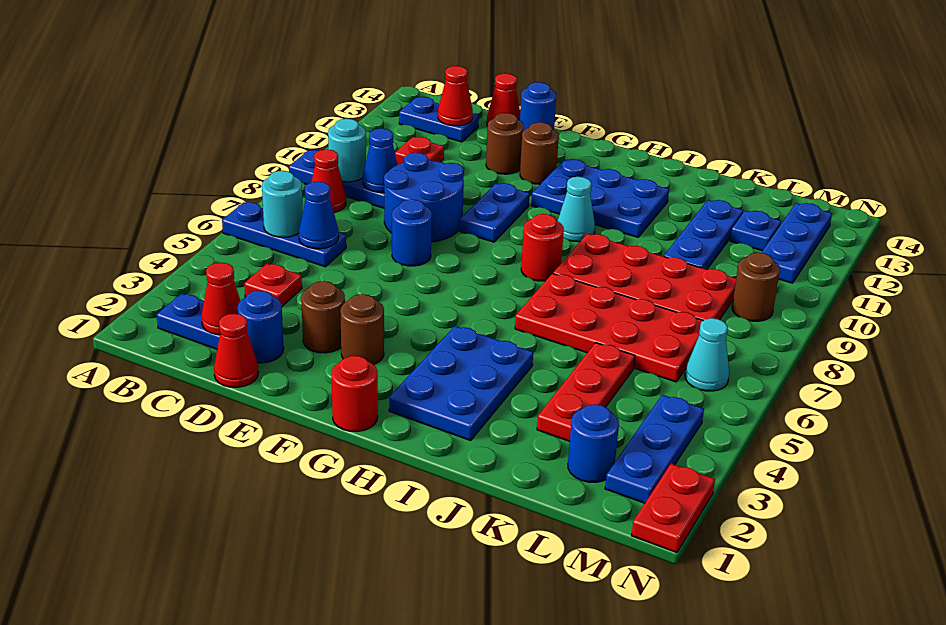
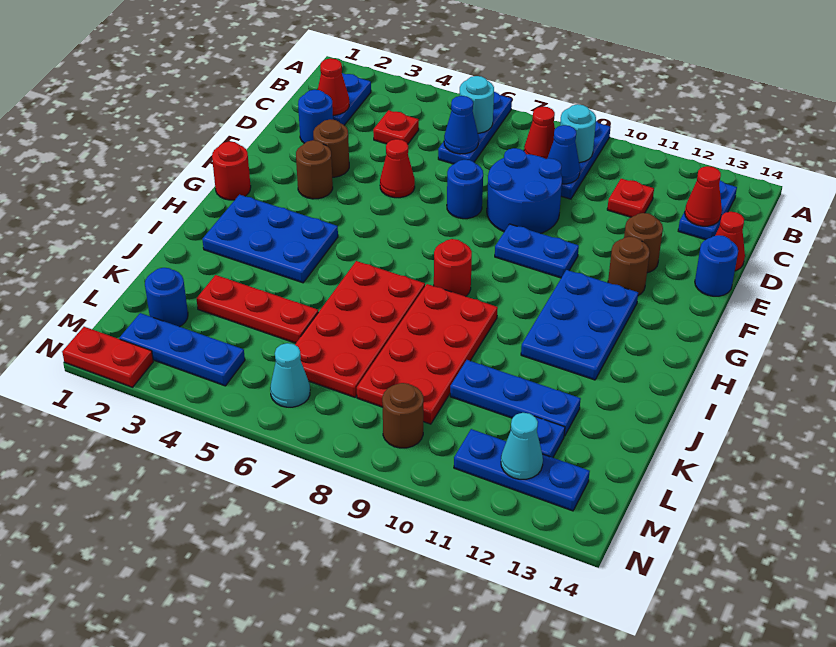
red 1x1 cone [214,314,259,387] -> red 1x1 cone moved to [380,139,415,198]
cyan 1x1 cone [558,177,595,242] -> cyan 1x1 cone moved to [501,413,543,479]

